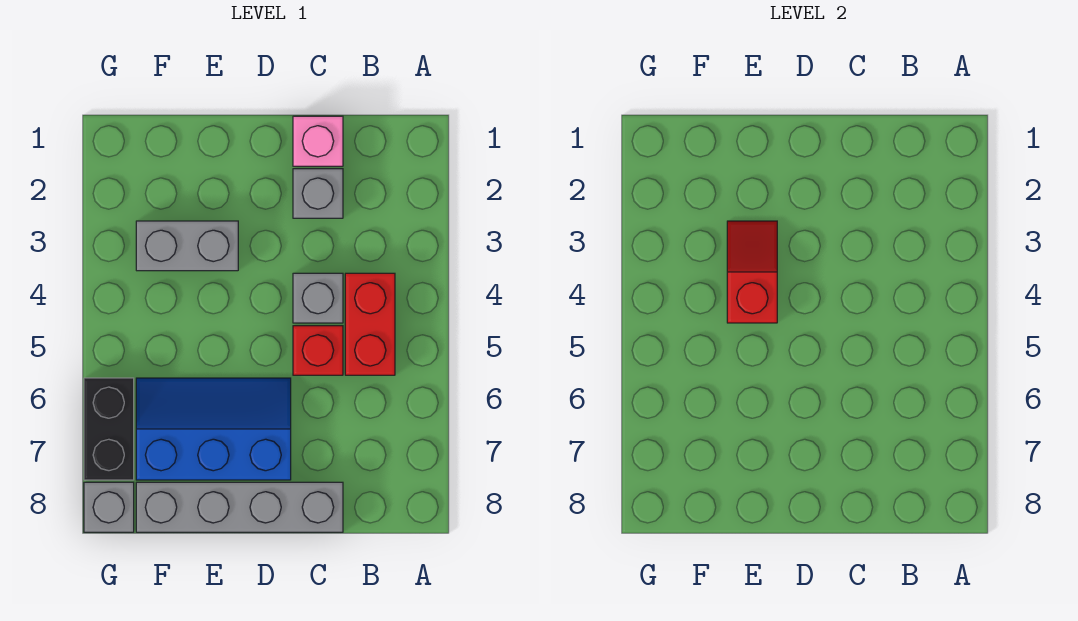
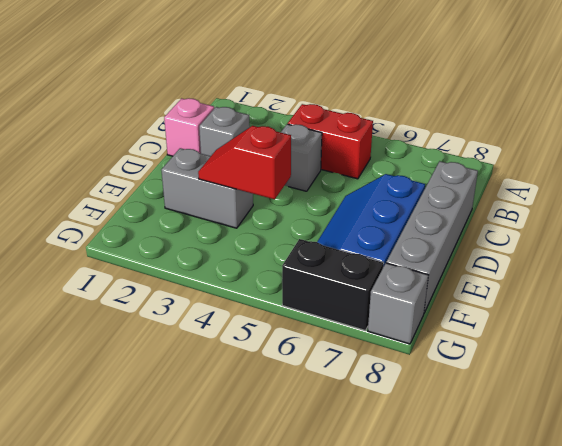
red 1x1 brick [293,326,343,375] -> none
grey 1x2 brick [136,221,238,271] -> grey 1x2 brick turned to [161,148,253,228]

